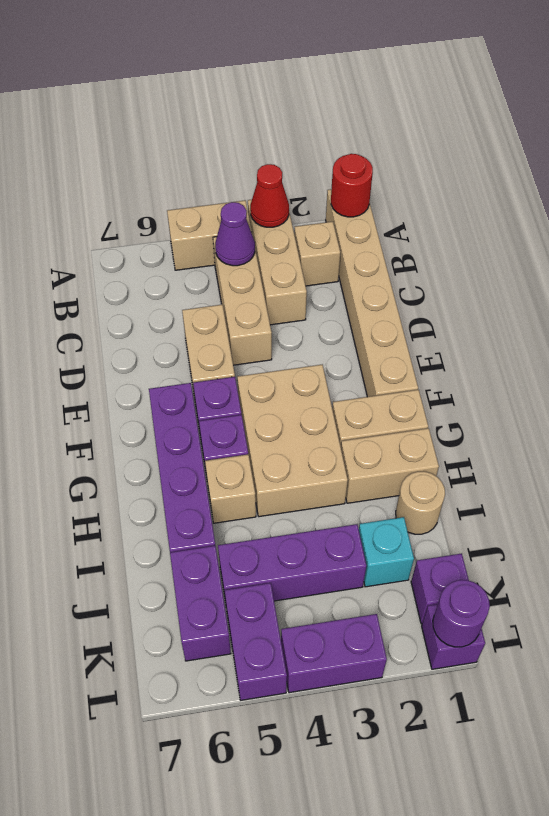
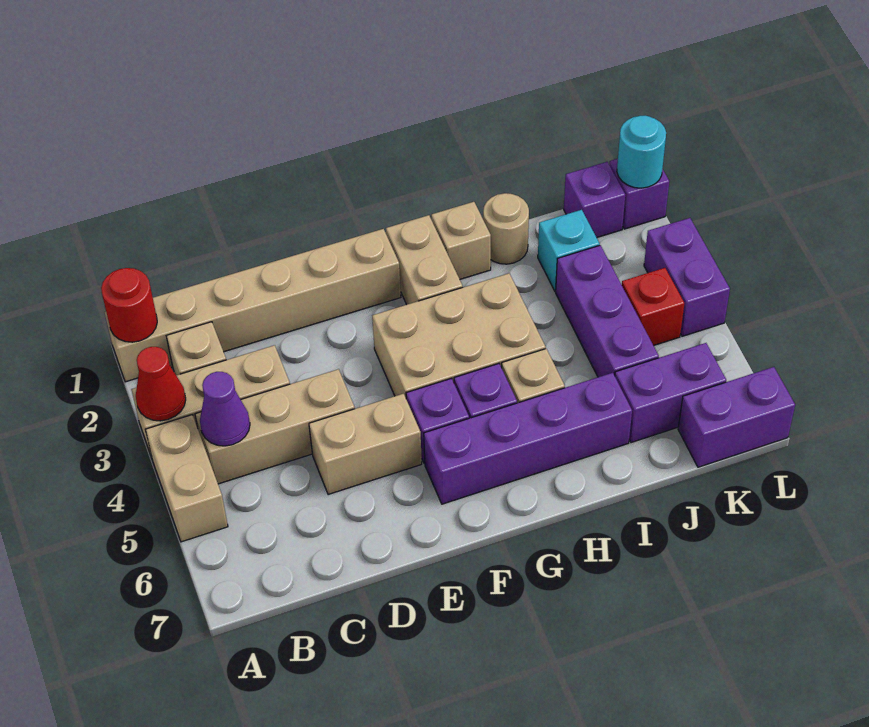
tan 1x2 brick [341,428,439,503] -> tan 1x1 brick [431,202,491,279]
none -> red 1x1 brick [622,268,684,346]
purple 1x2 brick [225,583,287,700] -> purple 1x2 brick moved to [678,367,795,467]
purple 1x1 round brick [433,580,490,647] -> cyan 1x1 round brick [617,116,666,188]

